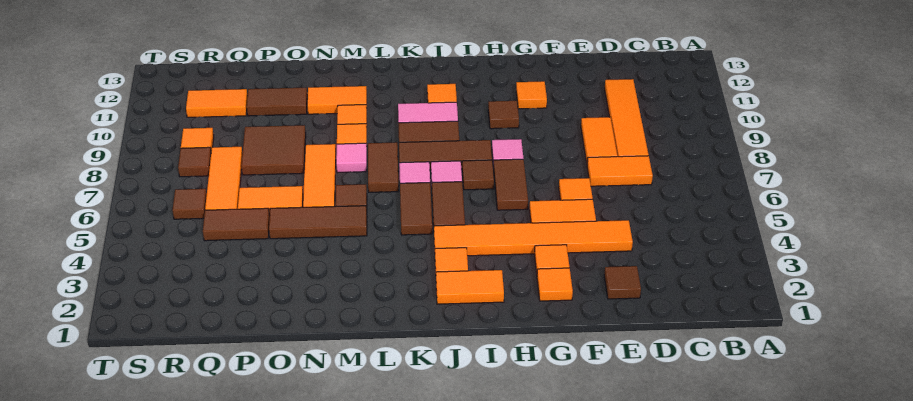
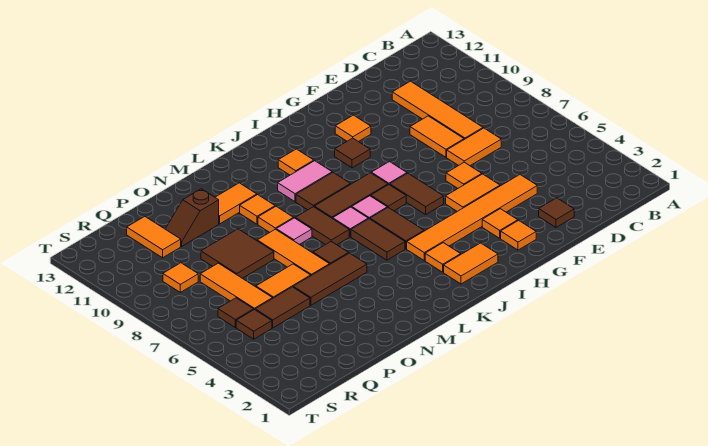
brown 1x2 tile [247,88,307,116] -> brown 1x2 slope [166,189,219,246]
orange 1x2 tile [186,89,248,117] -> orange 1x2 tile turned to [127,217,181,258]
brown 1x1 tile [178,147,211,177] -> brown 1x1 tile moved to [236,310,272,339]

